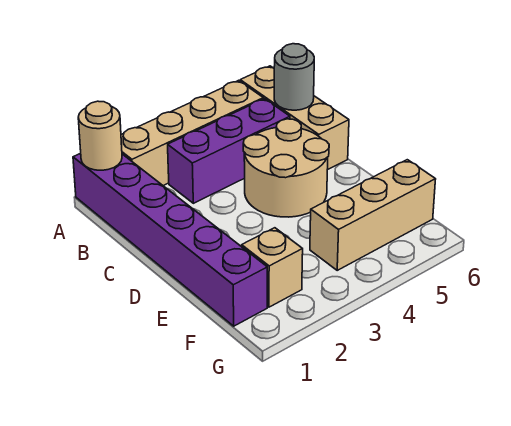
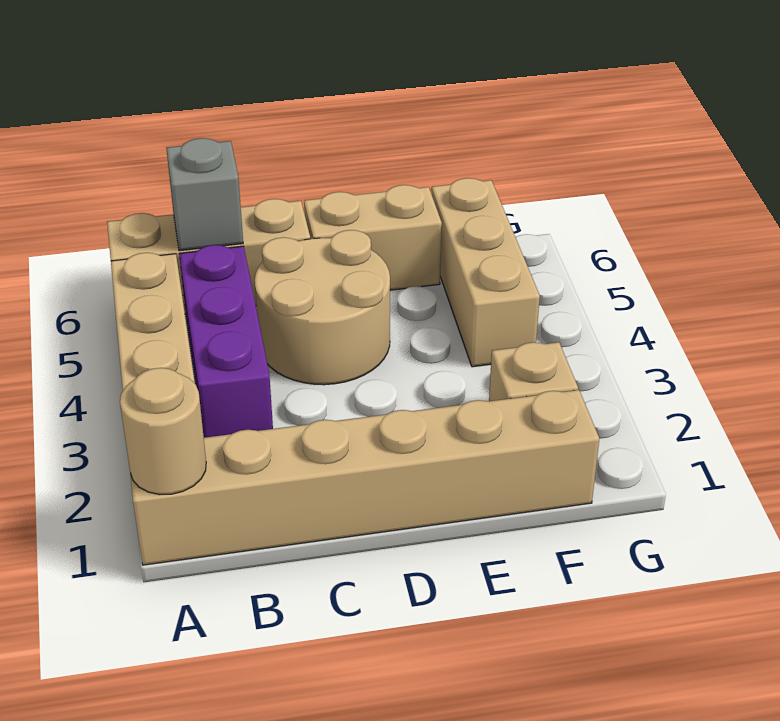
purple 1x6 brick [73,153,267,326] -> tan 1x6 brick [130,390,599,565]
grey 1x1 round brick [274,44,314,110] -> grey 1x1 brick [166,138,243,251]
none -> tan 1x2 brick [304,185,442,290]

